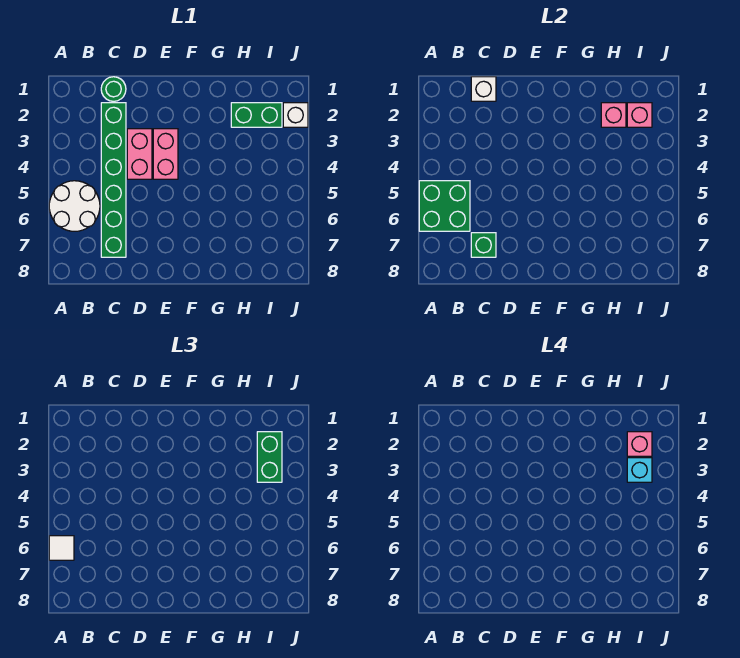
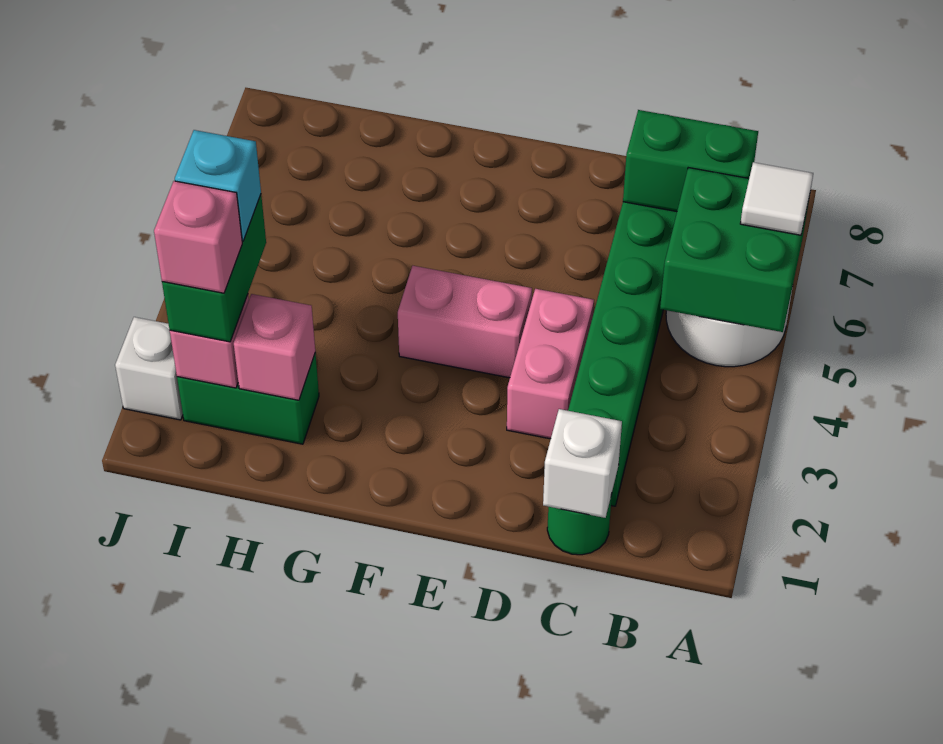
green 1x1 brick [471,233,496,257] -> green 1x2 brick [623,110,758,211]
pink 1x2 brick [153,129,178,179] -> pink 1x2 brick turned to [398,266,532,378]

